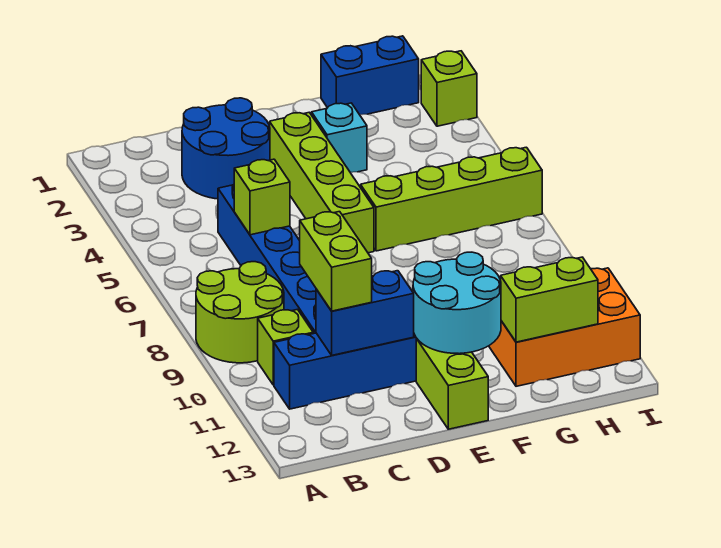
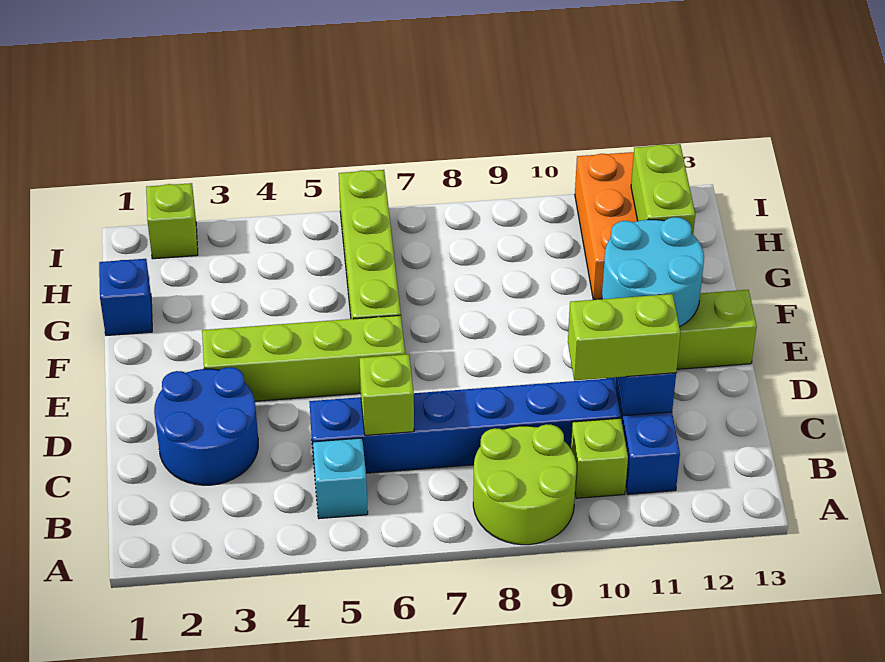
cyan 1x1 brick [312,103,367,172] -> cyan 1x1 brick moved to [313,438,368,519]
blue 1x2 brick [321,36,419,115] -> blue 1x1 brick [99,259,152,336]

